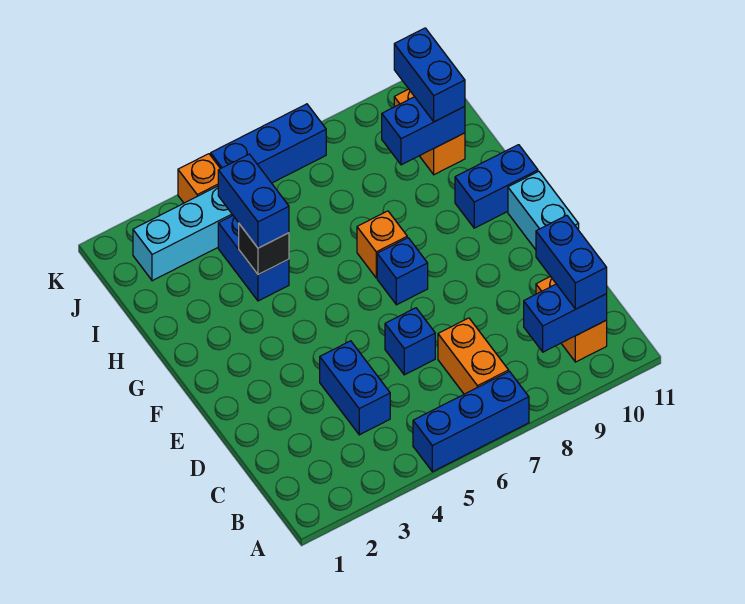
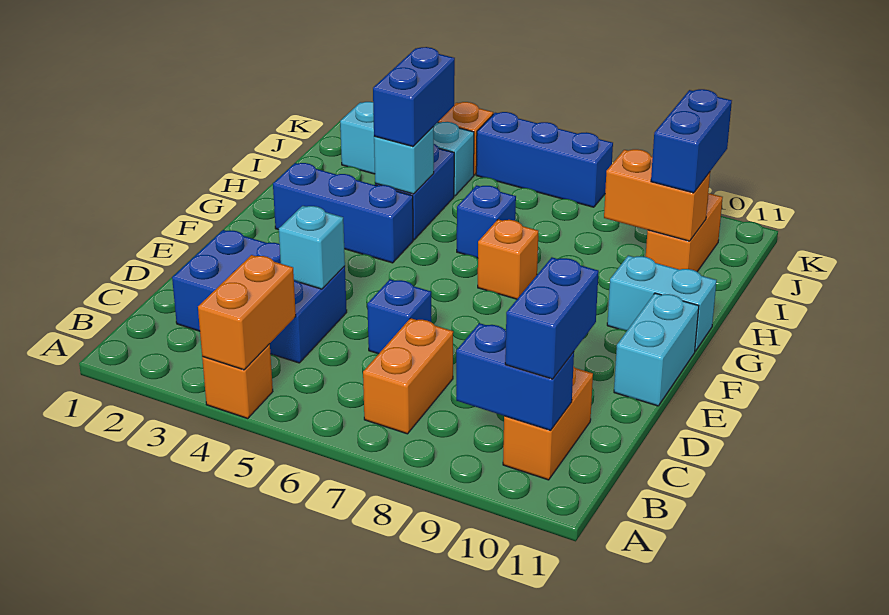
none -> orange 1x1 brick [202,344,273,418]
none -> orange 1x2 brick [198,255,296,370]
blue 1x3 brick [413,371,529,472] -> blue 1x3 brick moved to [273,163,413,263]
blue 1x2 brick [320,341,390,435] -> blue 2x3 brick [172,230,347,363]
none -> cyan 1x1 brick [279,206,345,289]
blue 1x1 brick [377,238,428,305] -> blue 1x1 brick moved to [457,185,516,258]
blue 1x2 brick [455,145,538,228] -> cyan 1x2 brick [607,255,717,351]
black 1x1 brick [239,224,289,275] -> cyan 1x1 brick [374,127,434,194]
blue 1x2 brick [382,97,465,165] -> orange 1x2 brick [604,149,710,241]

